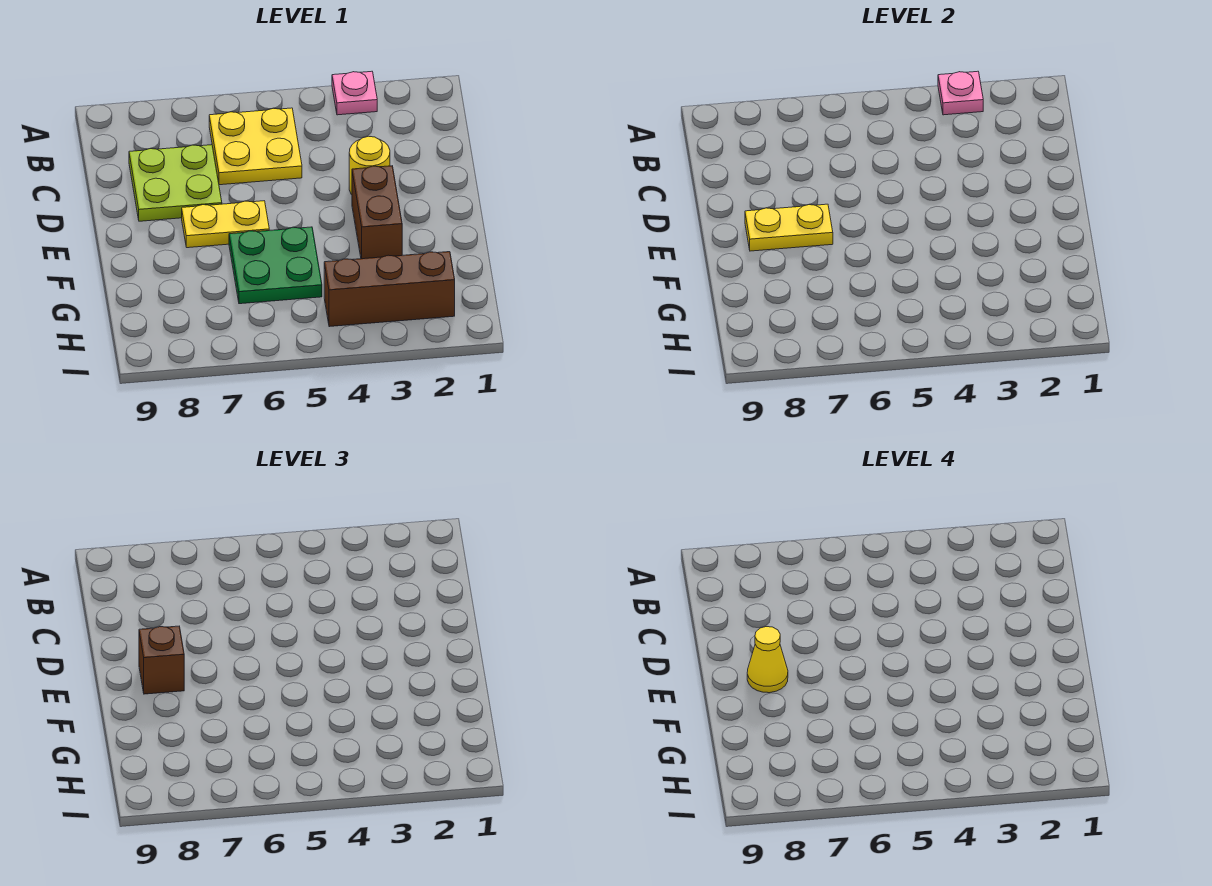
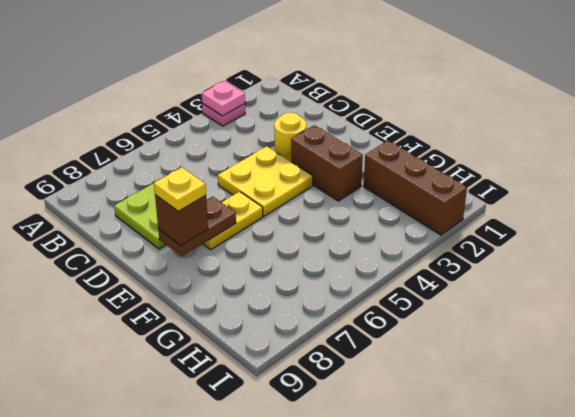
yellow 2x2 plate [209,108,302,185] -> yellow 2x2 plate moved to [218,146,313,216]
yellow 1x2 plate [745,204,833,251] -> brown 1x2 plate [158,197,236,256]
yellow 1x1 cone [747,627,788,693] -> yellow 1x1 plate [154,167,206,211]
green 2x2 plate [229,227,322,304] -> none
brown 1x3 brick [324,252,455,327] -> brown 1x3 brick turned to [364,141,467,235]

